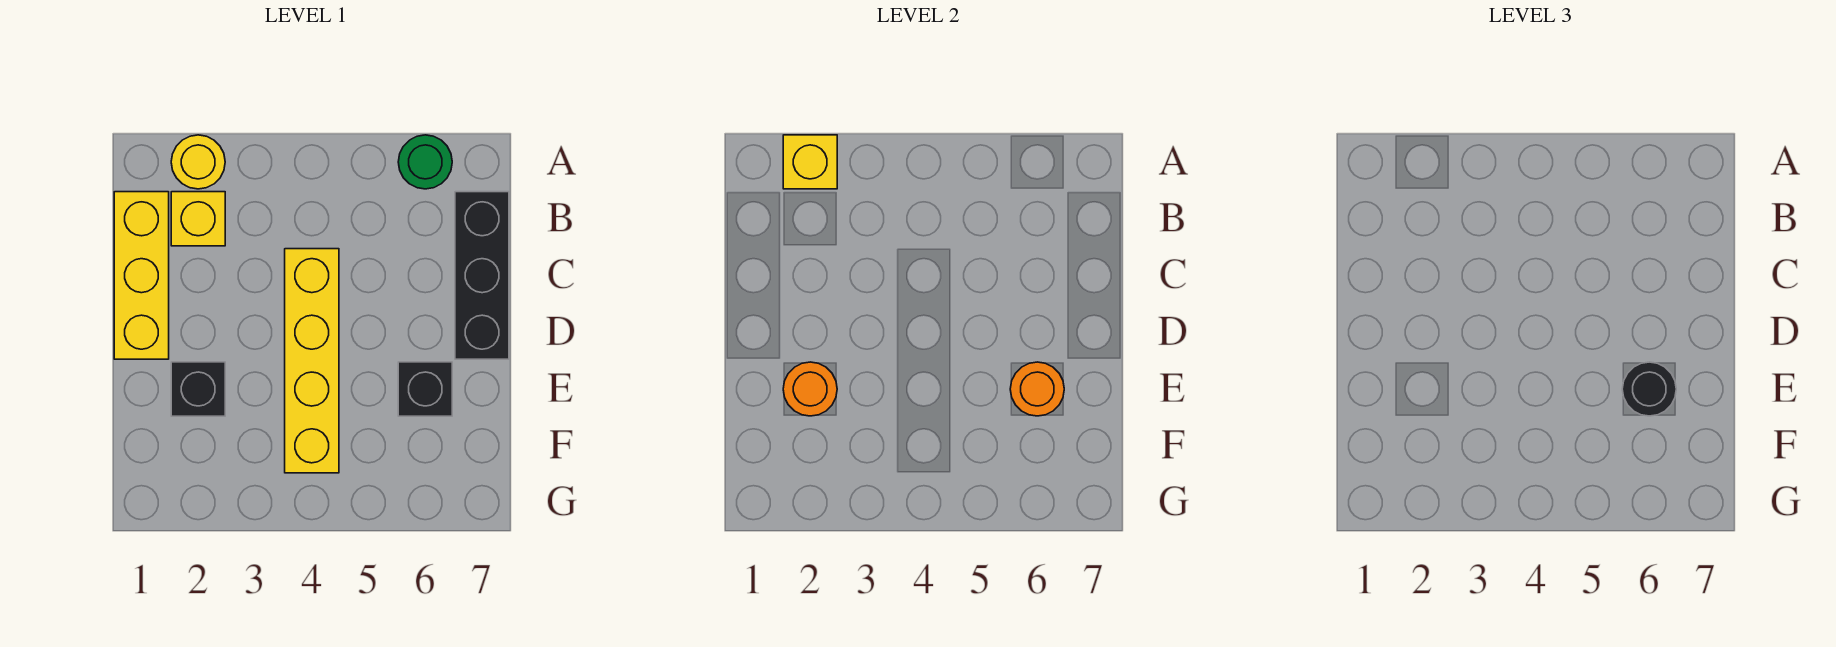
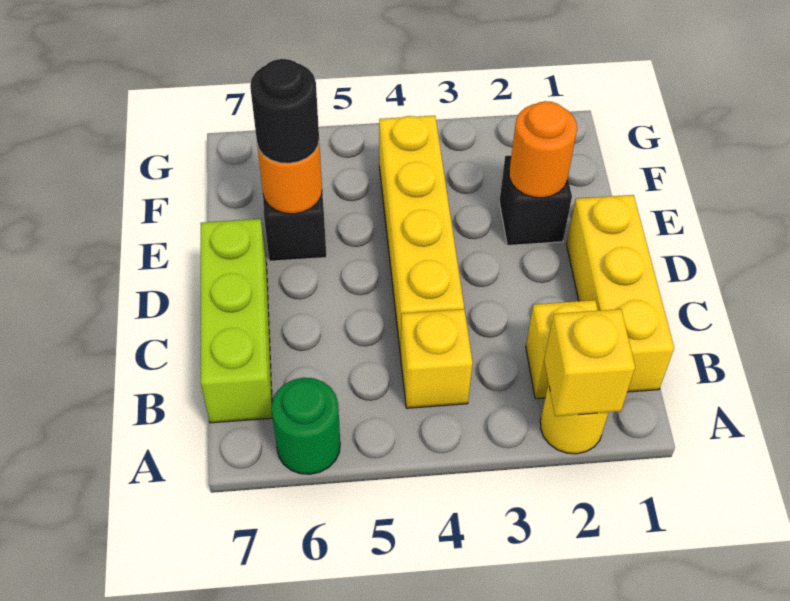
none -> yellow 1x1 brick [400,309,473,408]
black 1x3 brick [455,192,509,359] -> lime 1x3 brick [201,219,273,423]

